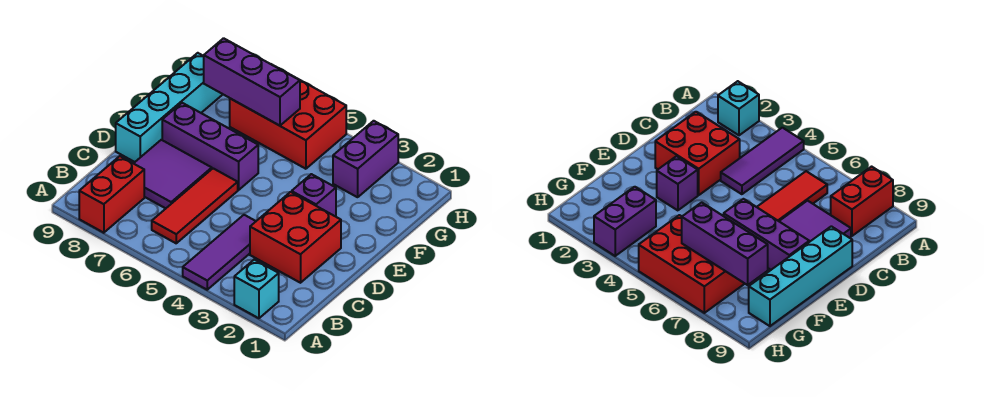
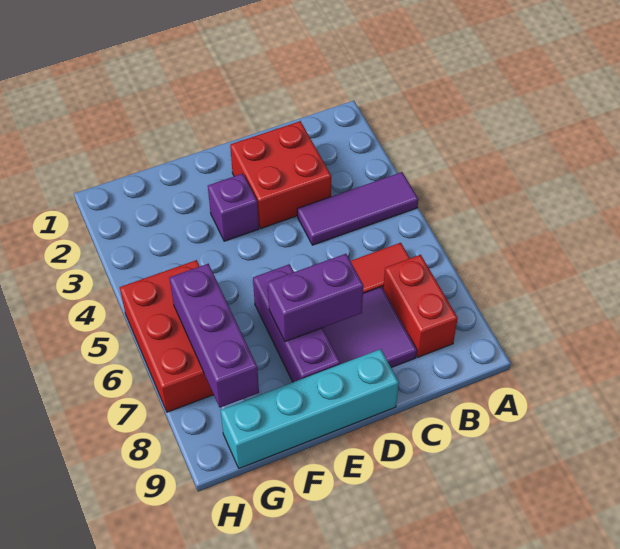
cyan 1x1 brick [234,260,279,318] -> none
red 1x2 brick [79,156,144,233] -> red 1x2 brick turned to [383,255,458,357]
purple 1x2 brick [333,121,398,197] -> purple 1x2 brick moved to [268,254,364,342]

